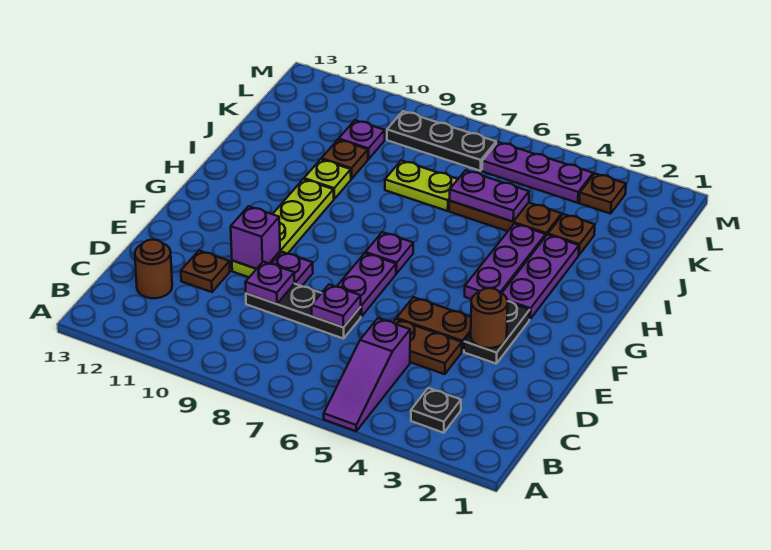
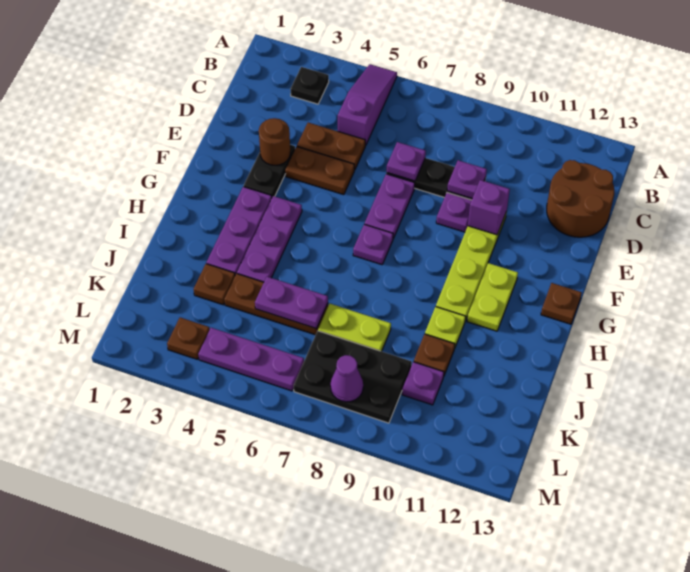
brown 1x1 round brick [135,240,172,298] -> brown 2x2 round brick [547,160,614,237]
brown 1x1 plate [181,251,230,292] -> brown 1x1 plate moved to [541,283,582,324]
none -> lime 1x2 plate [467,263,518,331]
black 1x3 plate [387,111,496,171] -> black 2x3 plate [294,331,412,423]
none -> purple 1x1 cone [330,355,363,402]

